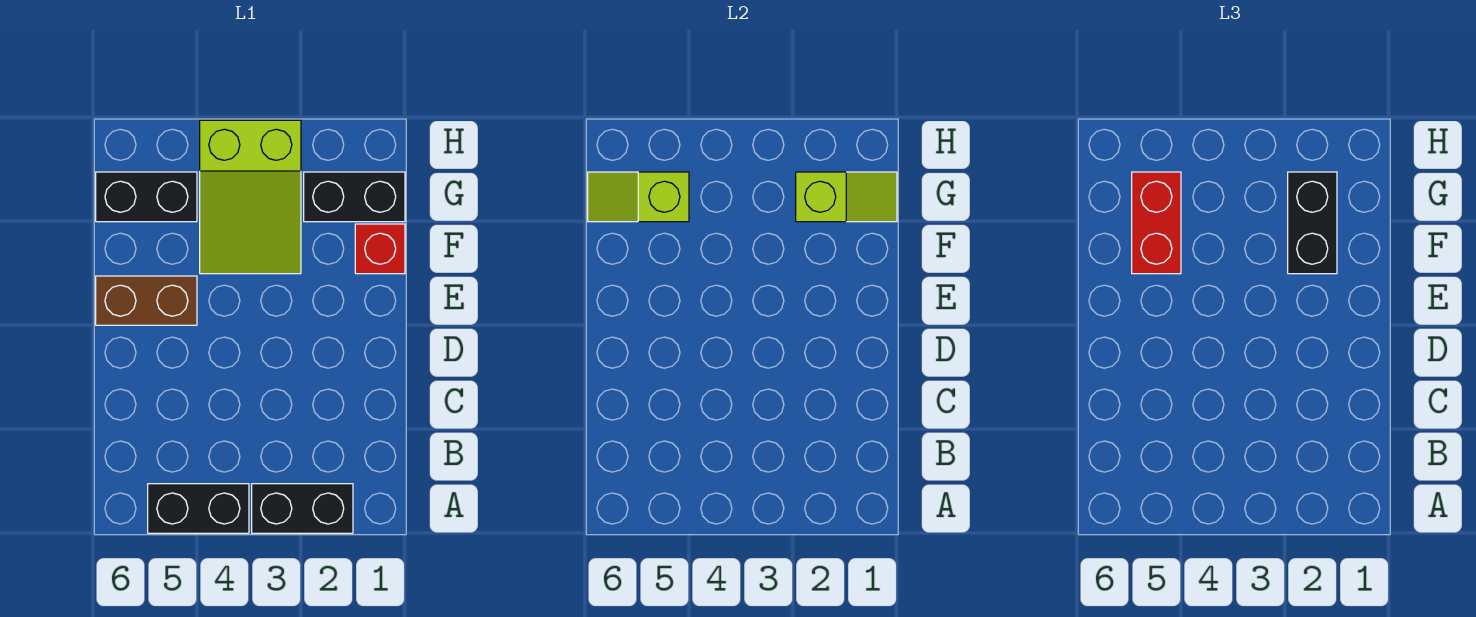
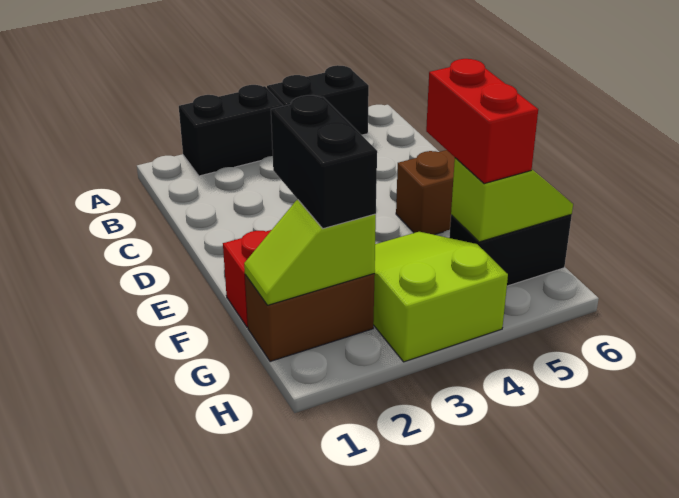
black 1x2 brick [304,172,405,222] -> brown 1x2 brick [245,274,375,362]

